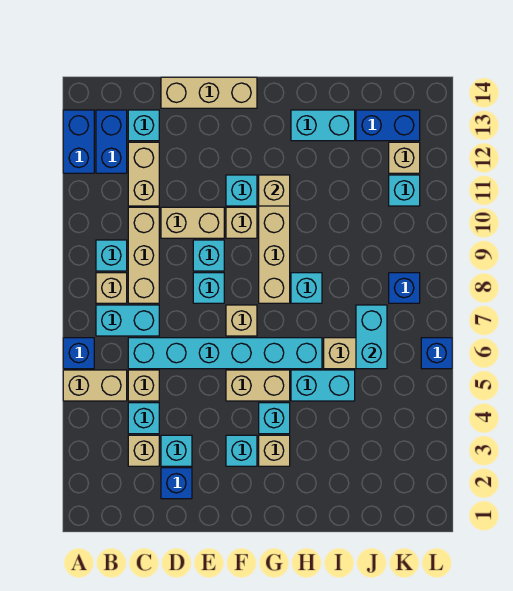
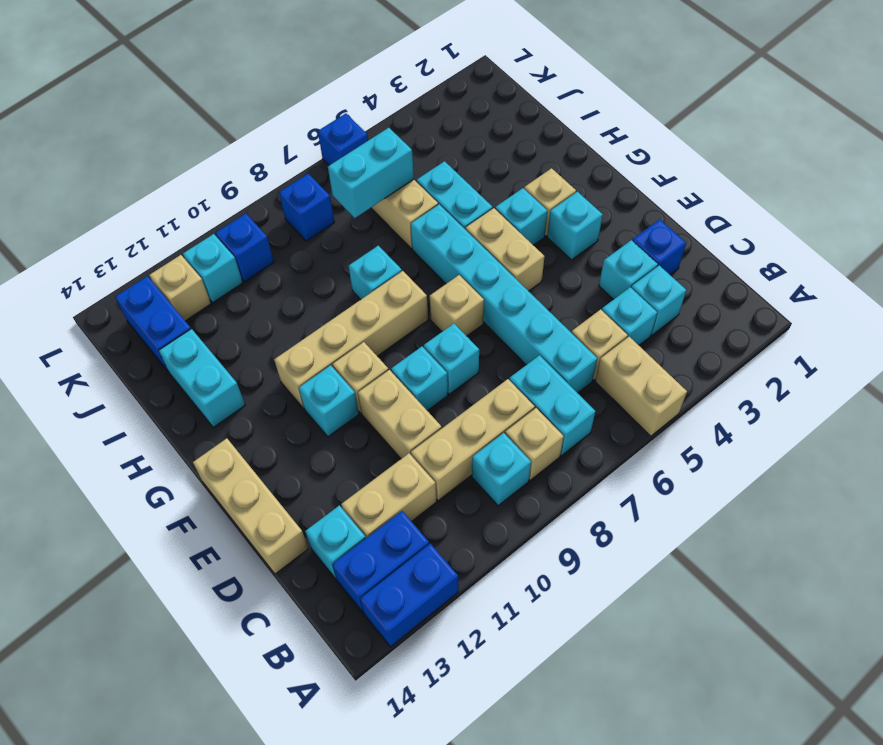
blue 1x1 brick [63,338,94,369] -> blue 1x1 brick moved to [216,214,274,282]
tan 1x1 brick [128,435,159,466] -> cyan 1x1 brick [631,265,686,335]
tan 1x1 brick [259,175,290,206] -> none

